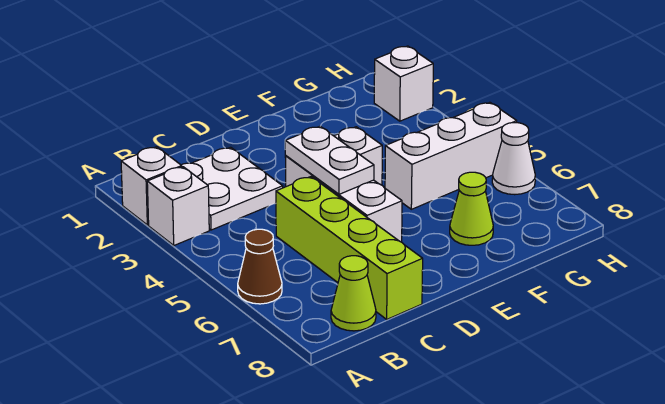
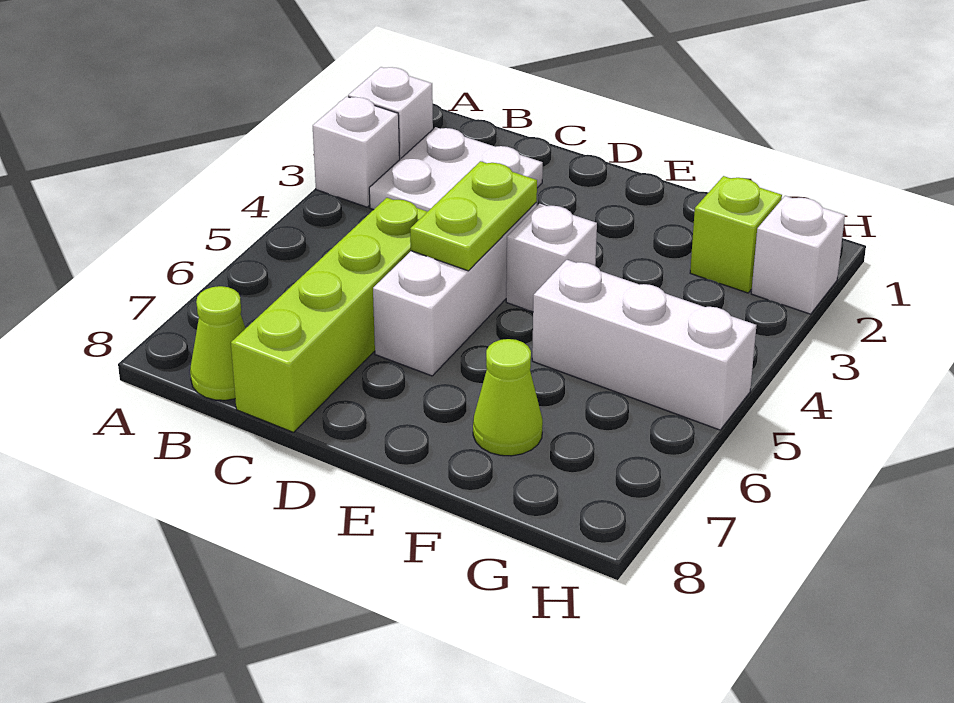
brown 1x1 cone [238,229,282,304] -> none
white 1x2 plate [285,126,374,194] -> lime 1x2 plate [410,161,537,271]
none -> lime 1x1 brick [690,176,782,293]
white 1x1 cone [492,123,535,195] -> none

